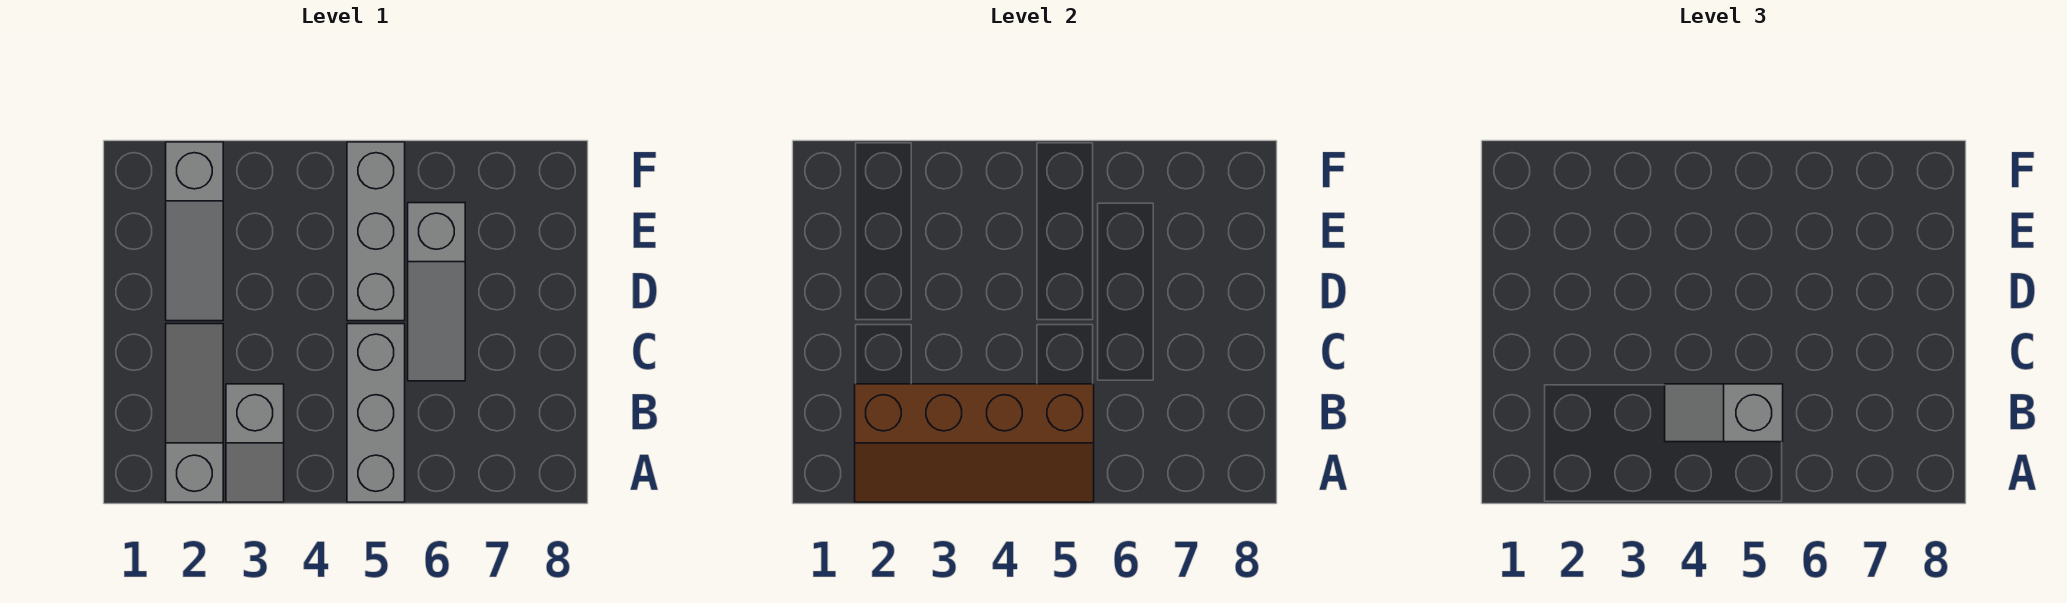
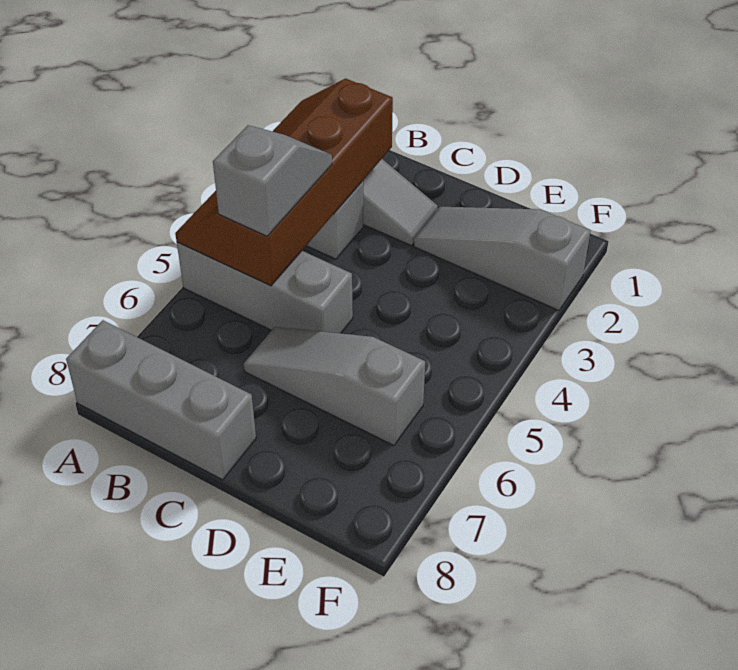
grey 1x3 brick [347,142,405,321] -> grey 1x3 brick moved to [66,320,256,480]

